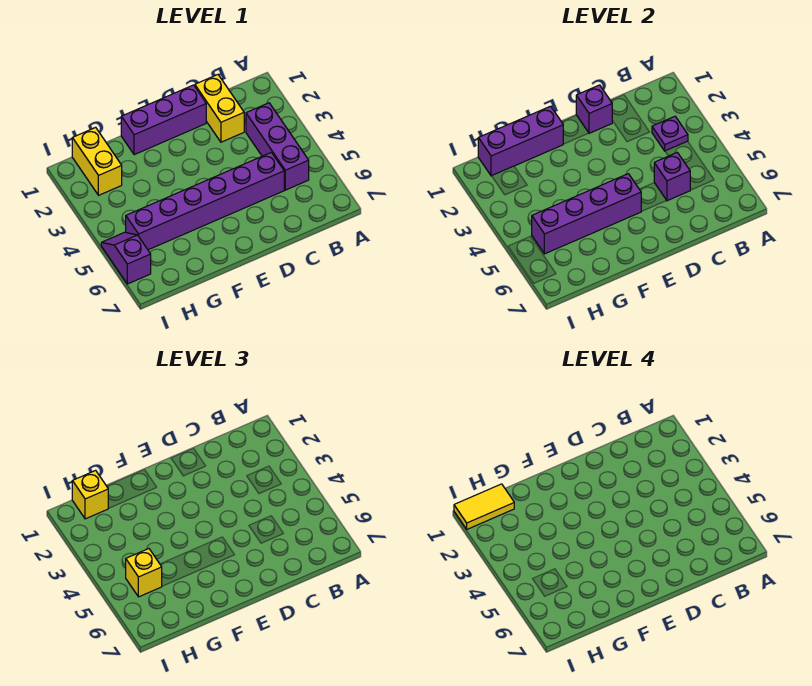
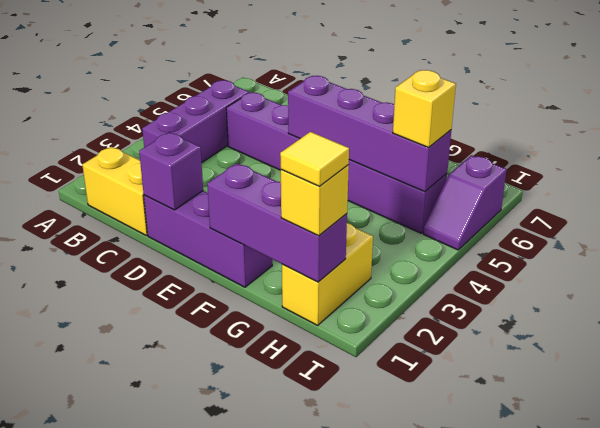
purple 1x1 plate [652,116,688,151] -> none
yellow 1x2 brick [195,75,244,142] -> yellow 1x2 brick turned to [82,147,148,235]
purple 1x1 brick [654,152,690,201] -> none
yellow 1x2 tile [454,484,514,529] -> yellow 1x1 tile [280,132,349,186]

